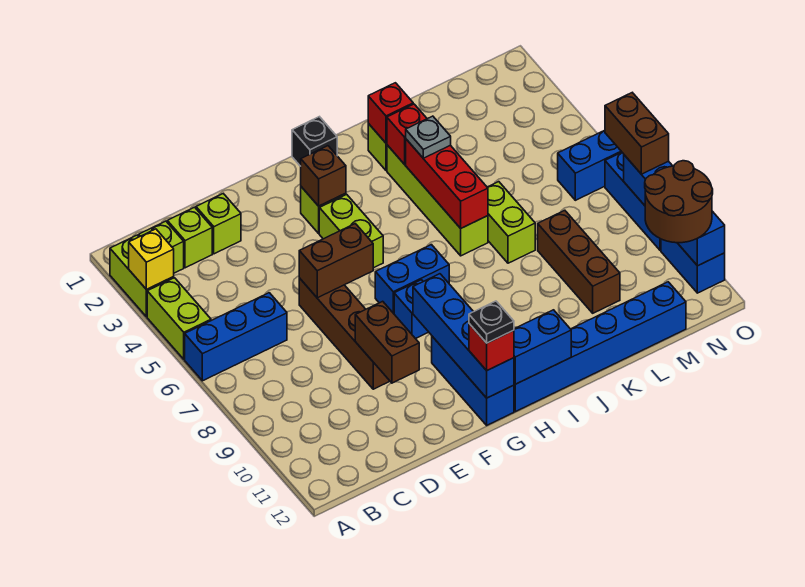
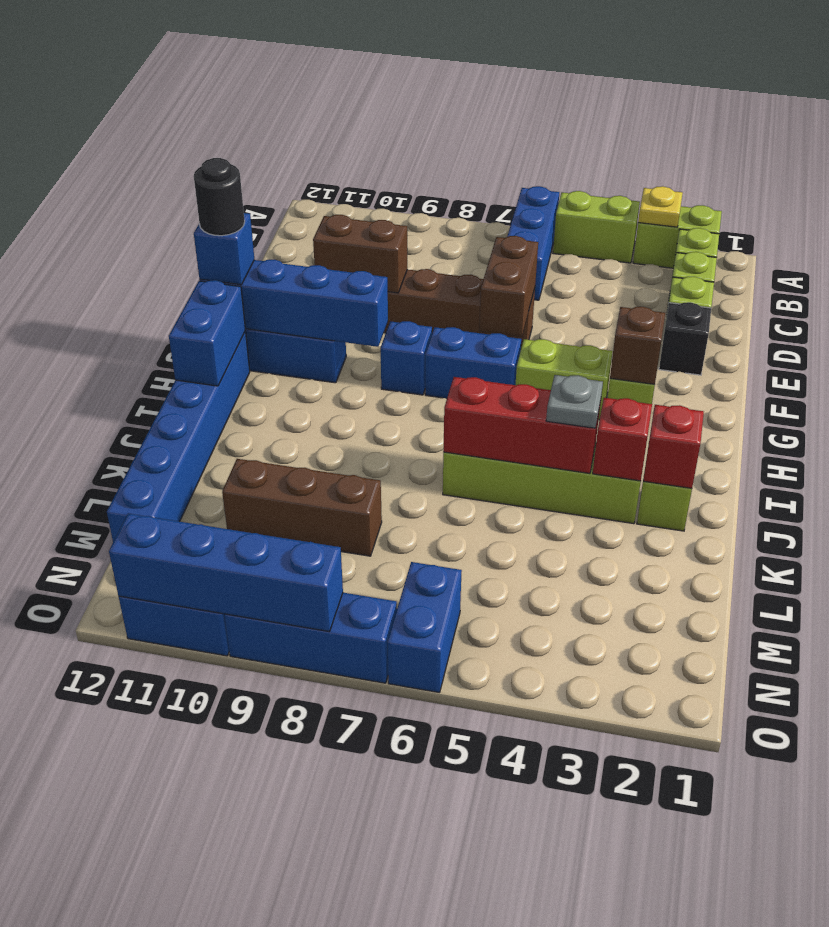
yellow 1x1 brick [129,229,174,290] -> yellow 1x1 plate [638,186,683,227]
blue 1x2 brick [375,245,449,314] -> blue 1x2 brick turned to [425,327,521,398]
red 1x1 brick [469,324,514,371] -> blue 1x1 brick [194,213,254,285]
black 1x1 plate [469,301,514,343] -> black 1x1 round brick [194,158,245,236]
black 1x1 brick [292,117,337,166] -> black 1x1 brick moved to [659,302,711,375]
lime 1x2 brick [487,182,535,263] -> none
brown 2x2 round brick [645,161,713,243] -> none
brown 1x2 brick [605,93,669,174] -> none

